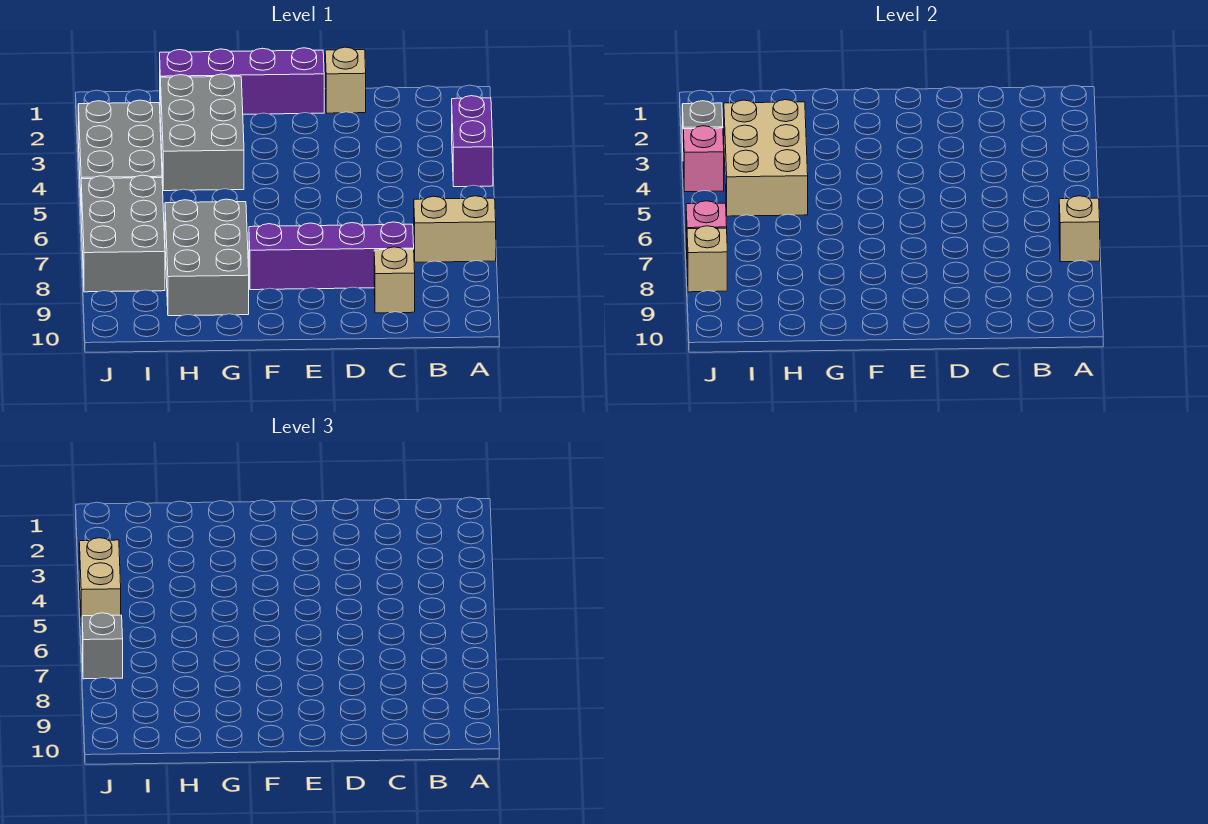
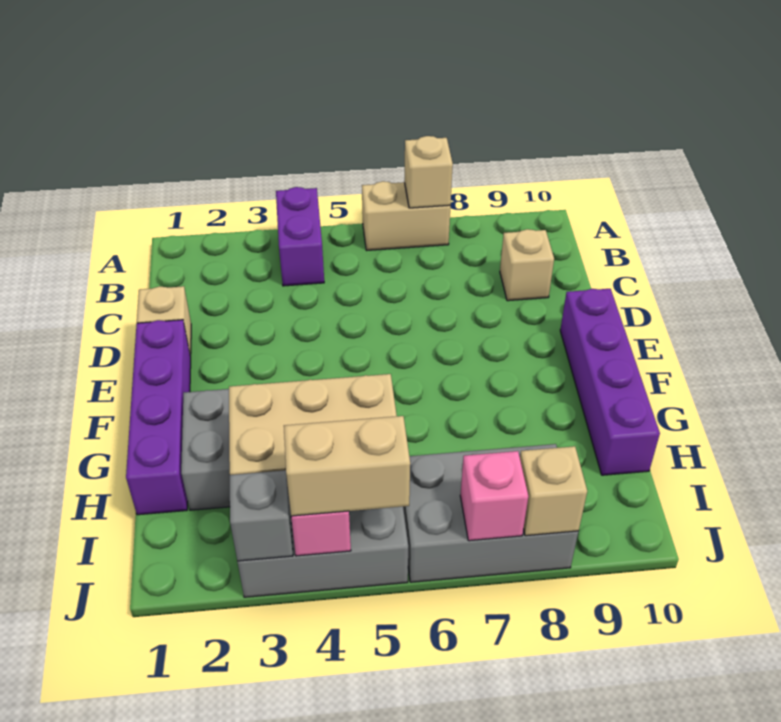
purple 1x2 brick [452,96,493,187] -> purple 1x2 brick turned to [276,187,324,286]
tan 1x2 brick [414,196,496,262] -> tan 1x2 brick turned to [362,181,450,250]
purple 1x4 brick [249,222,414,290] -> purple 1x4 brick moved to [560,289,660,475]
grey 2x3 brick [165,199,249,316] -> none
grey 1x1 brick [82,613,123,679] -> none

